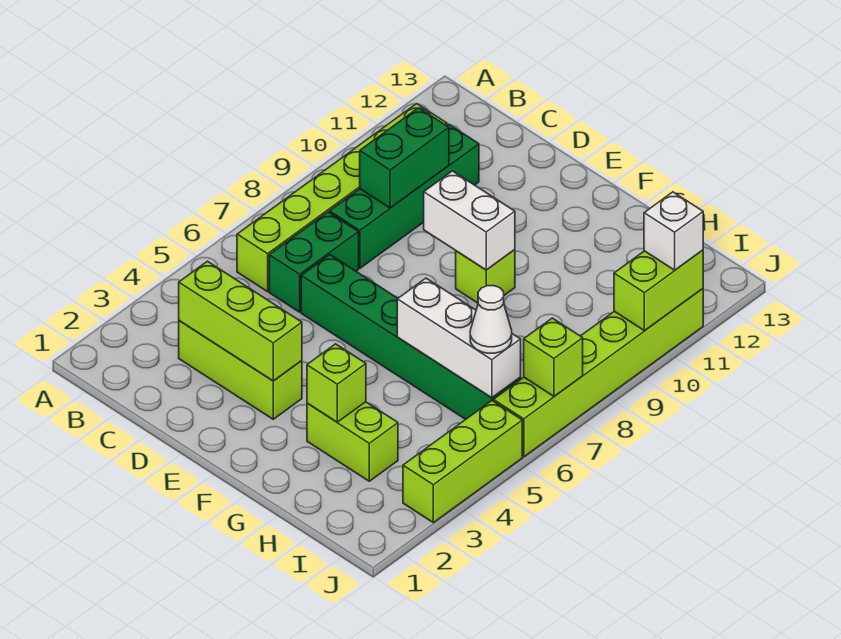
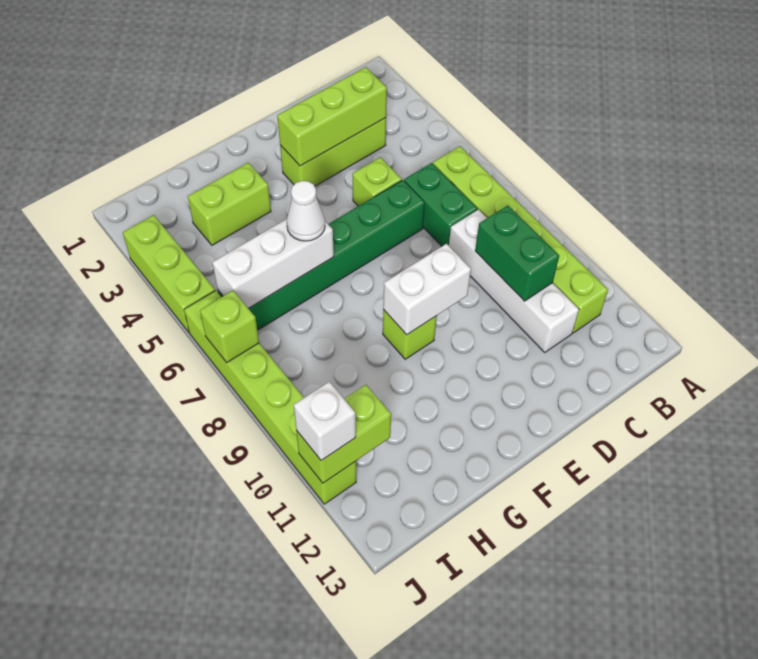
green 1x4 brick [329,124,479,268] -> white 1x4 brick [449,210,579,353]
lime 1x1 brick [307,344,366,422] -> lime 1x1 brick moved to [353,157,402,206]
white 1x1 cone [470,286,512,353] -> white 1x1 cone moved to [287,181,325,241]
lime 1x2 brick [614,250,703,331] -> lime 1x2 brick turned to [296,385,391,483]

